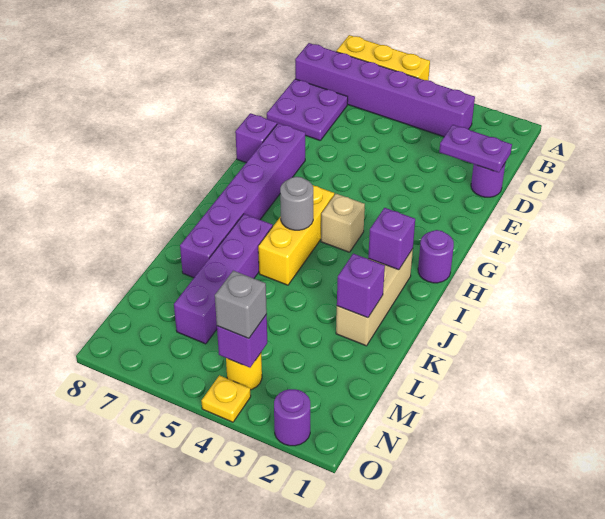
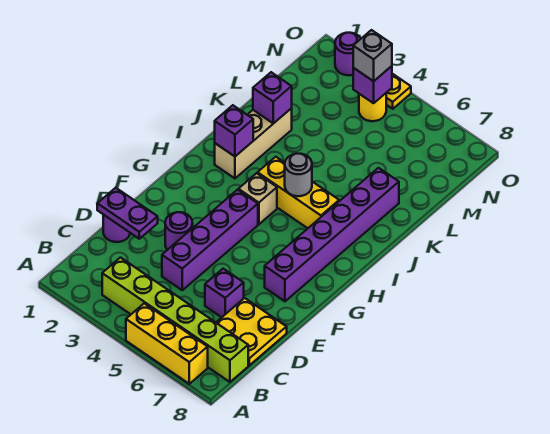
purple 1x6 brick [295,43,475,137] -> lime 1x6 brick [102,258,248,382]
purple 2x2 plate [267,79,348,140] -> yellow 2x2 plate [216,298,287,366]
purple 1x1 brick [235,113,277,162] -> purple 1x1 brick moved to [205,269,244,317]
purple 1x1 round brick [418,230,454,283] -> purple 1x1 round brick moved to [165,212,193,250]
yellow 1x3 brick [258,186,334,285] -> yellow 1x3 brick turned to [258,157,339,228]
purple 1x4 brick [174,214,273,344] -> purple 1x4 brick moved to [162,190,258,290]

